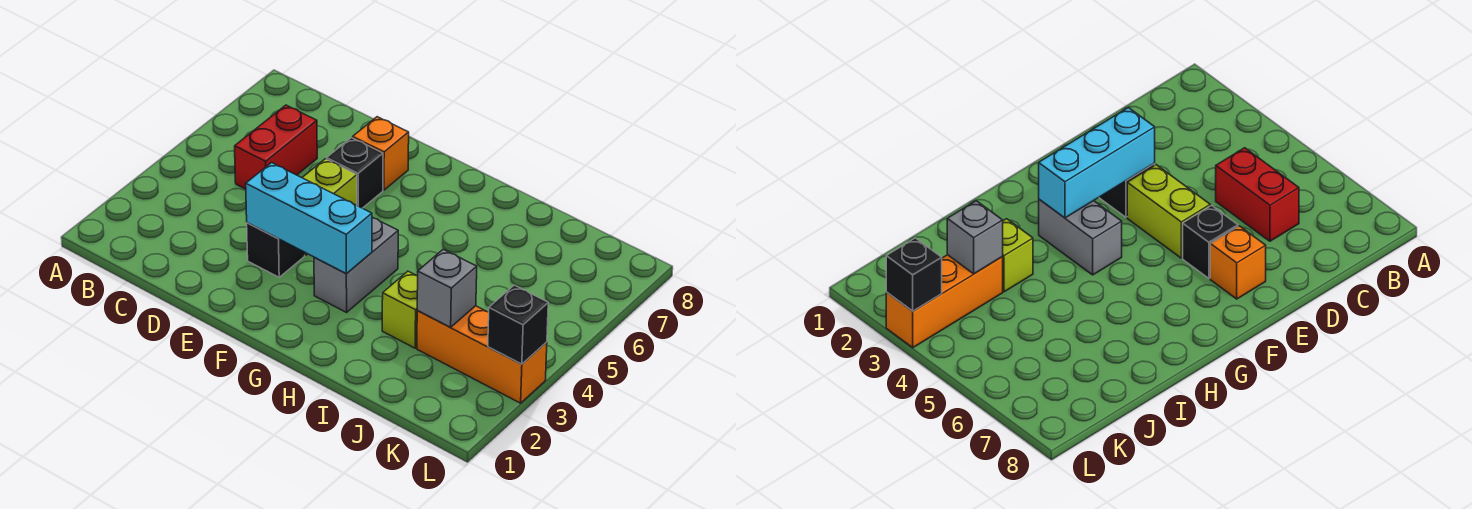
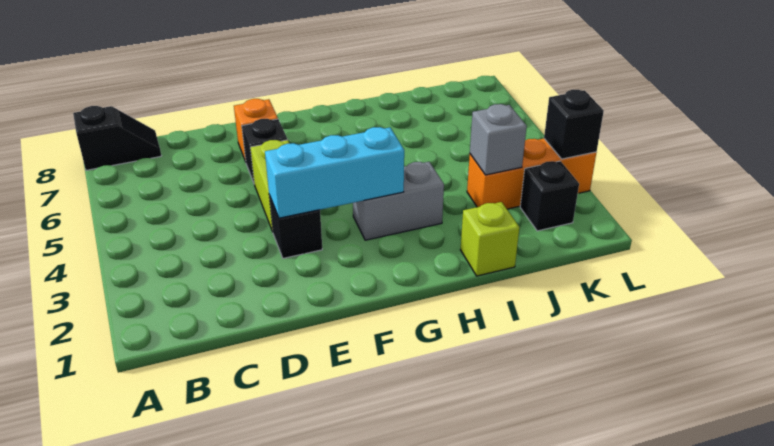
none -> black 1x2 slope [73,106,161,170]
red 1x2 brick [235,105,317,189] -> none
grey 1x2 brick [314,217,398,312] -> grey 1x2 brick turned to [353,162,444,240]
lime 1x1 brick [382,271,418,348] -> lime 1x1 brick moved to [460,202,519,276]
none -> black 1x1 brick [520,161,579,231]

